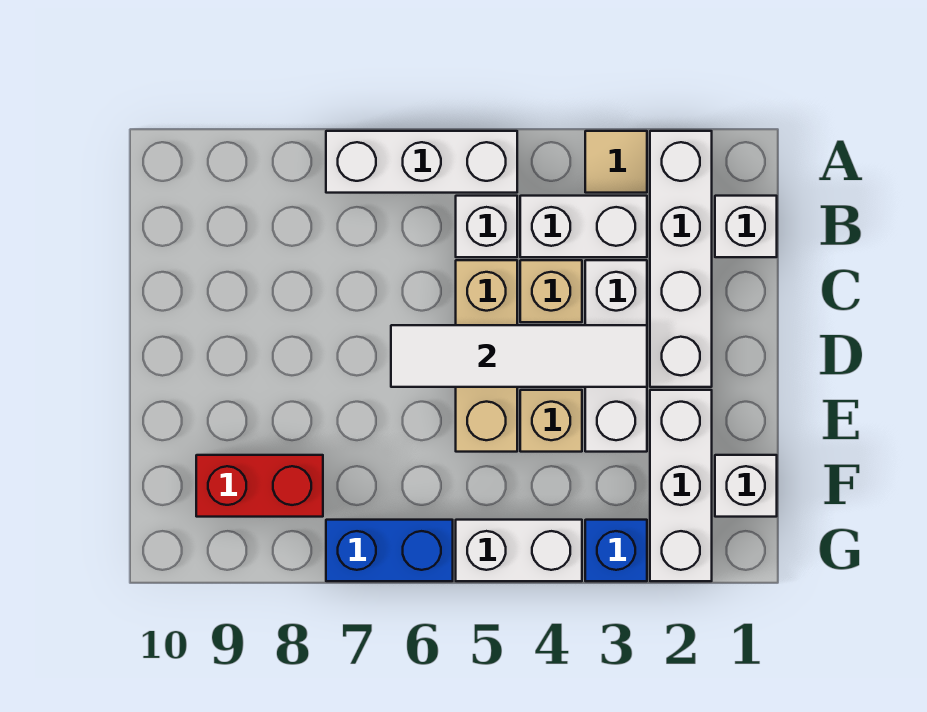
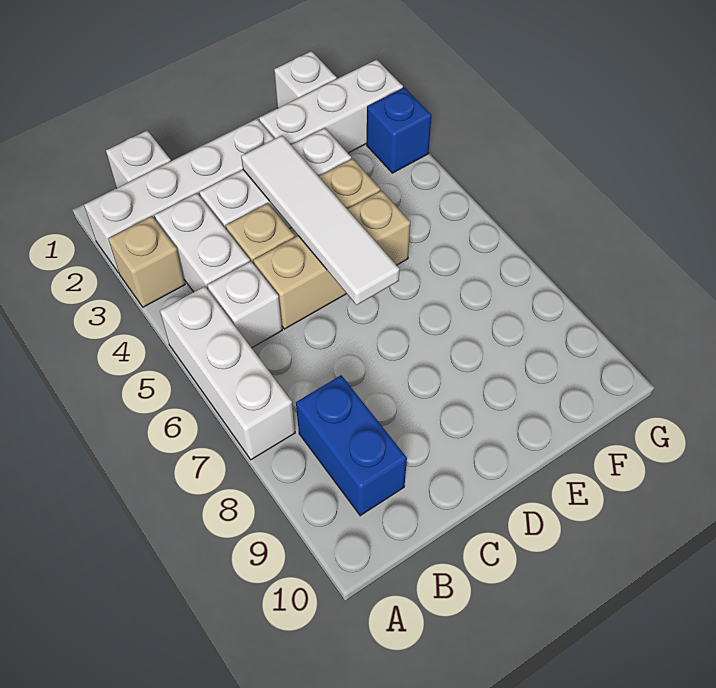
tan 1x1 tile [585,131,647,193] -> tan 1x1 brick [108,216,185,307]
red 1x2 brick [196,455,323,517] -> none
white 1x2 brick [456,520,582,581] -> none
blue 1x2 brick [326,520,453,581] -> blue 1x2 brick moved to [296,375,407,516]

